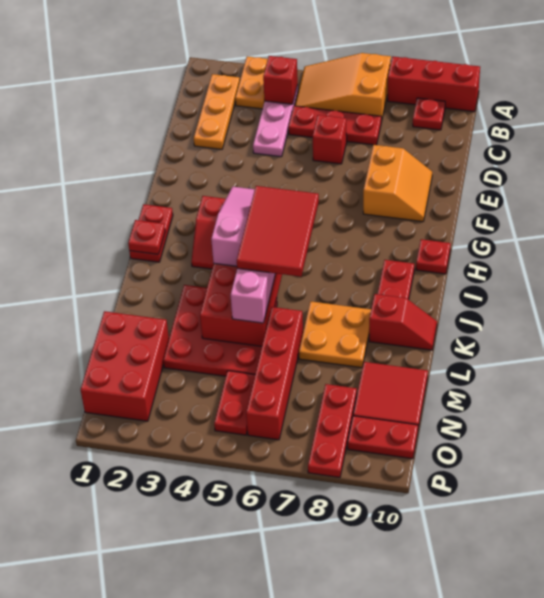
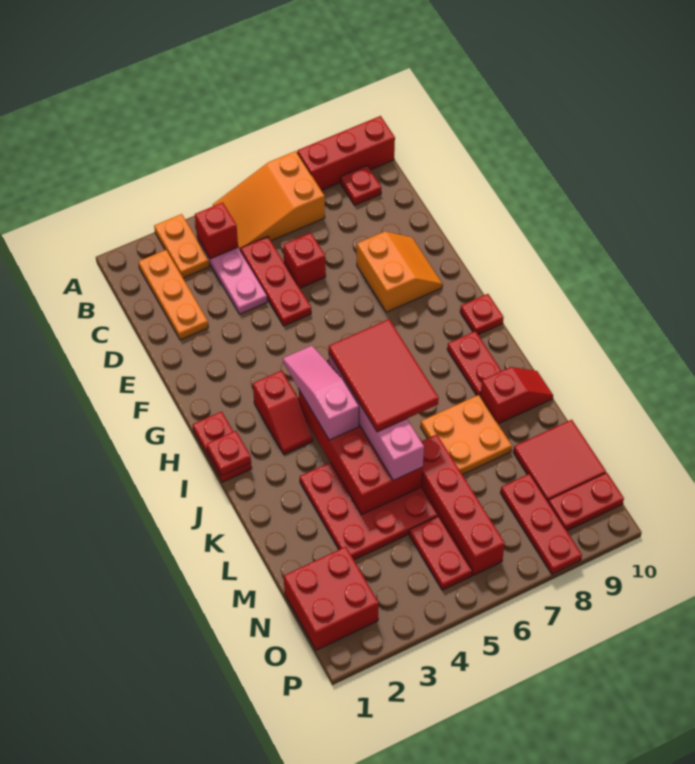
red 1x3 plate [289,106,381,145] -> red 1x3 plate turned to [240,236,311,326]
red 2x3 brick [81,311,169,421] -> red 2x2 brick [284,547,379,650]

